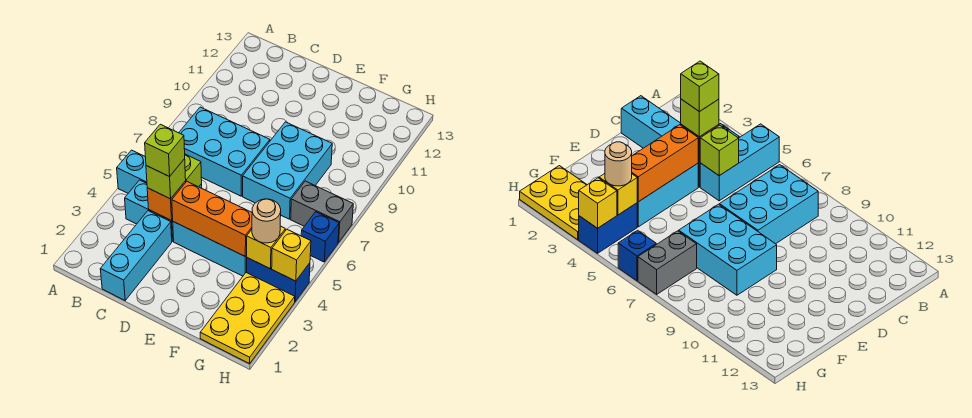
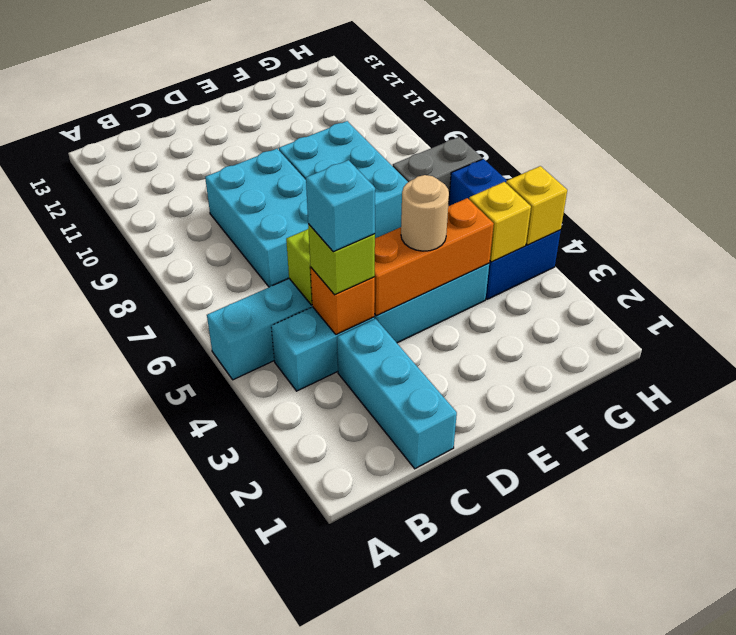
cyan 2x3 brick [179,107,270,196] -> cyan 2x3 brick turned to [205,149,308,287]
lime 1x1 brick [145,124,185,177] -> cyan 1x1 brick [306,160,375,252]
yellow 2x3 plate [200,272,295,364] -> none
tan 1x1 round brick [252,199,281,243] -> tan 1x1 round brick moved to [401,175,449,251]

